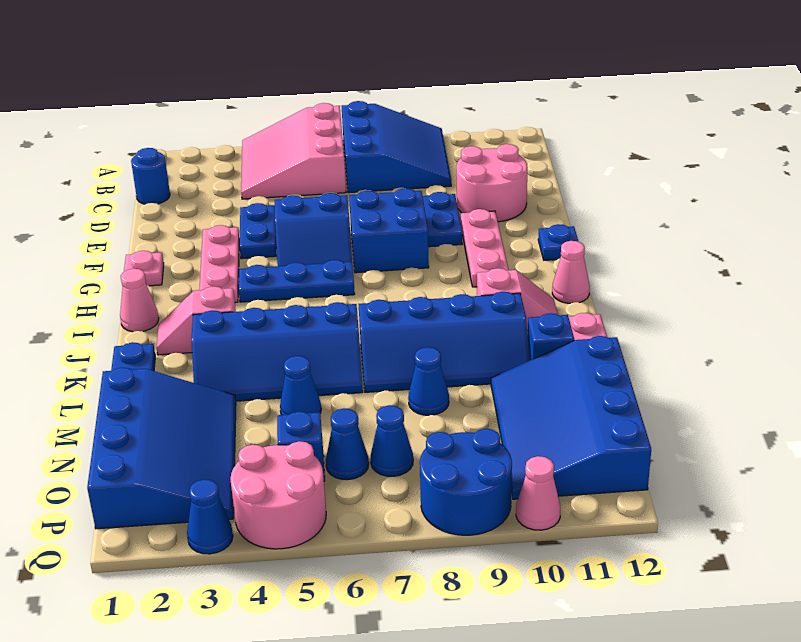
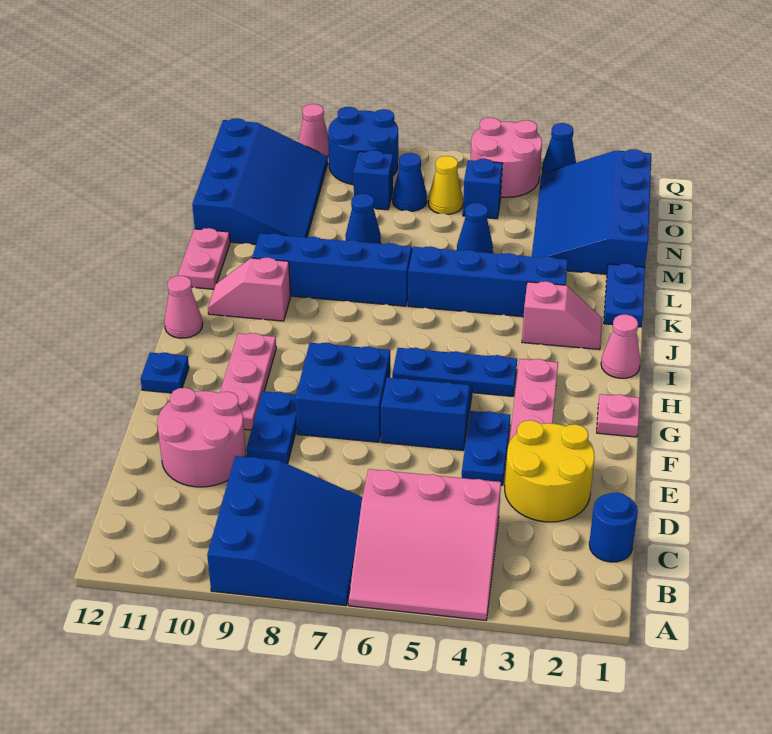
pink 3x3 slope [241,103,346,199] -> pink 3x3 slope turned to [349,469,501,620]
blue 3x3 slope [342,101,451,193] -> blue 3x3 slope turned to [207,456,362,606]
none -> yellow 2x2 round brick [505,420,595,522]
blue 1x1 brick [528,313,574,360] -> blue 1x1 brick moved to [354,150,393,210]
blue 1x1 cone [326,409,369,480] -> yellow 1x1 cone [428,156,463,214]

